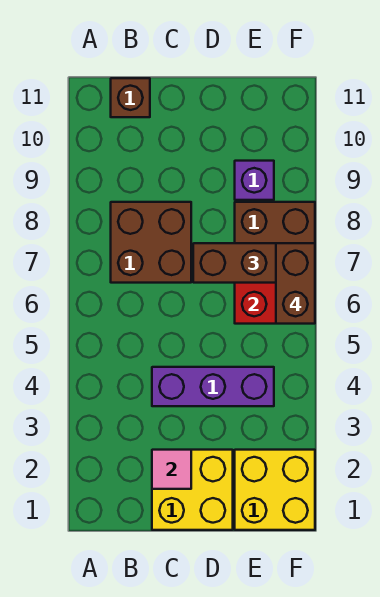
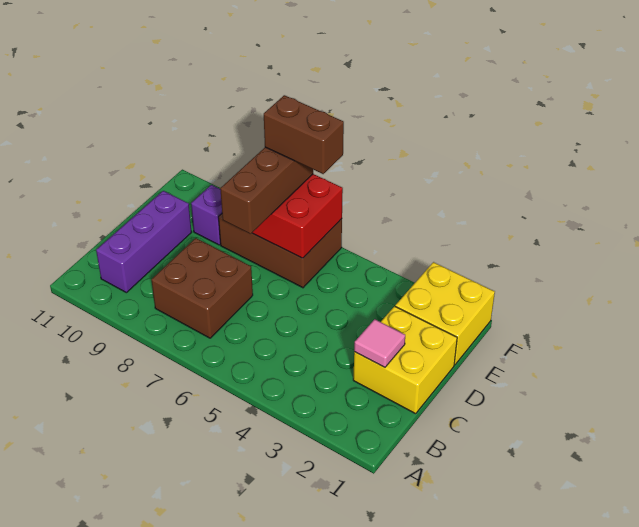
brown 1x1 brick [111,78,150,117] -> none
purple 1x3 brick [152,367,274,406] -> purple 1x3 brick moved to [96,191,192,293]

